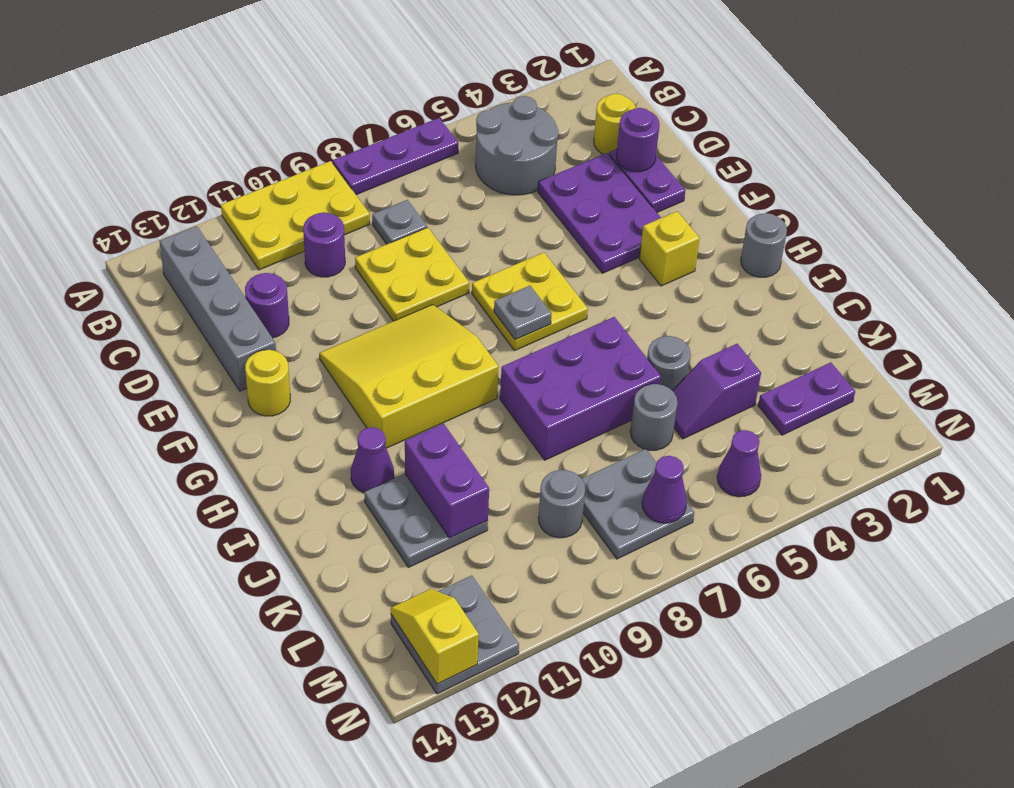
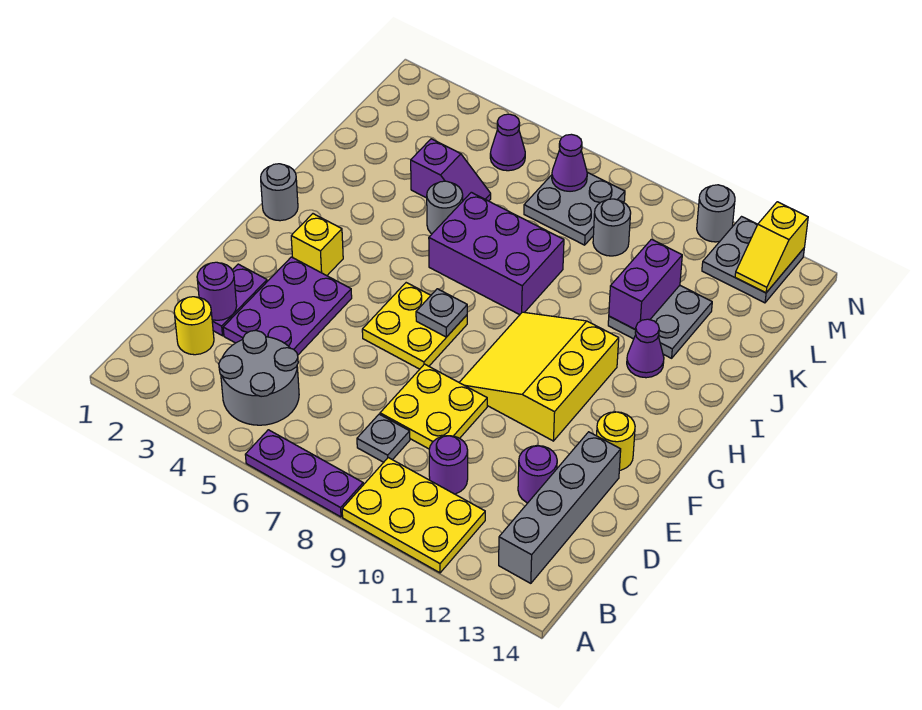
yellow 3x3 slope [319,305,499,448] -> yellow 3x3 slope turned to [459,312,619,441]
grey 1x1 round brick [630,384,678,450] -> grey 1x1 round brick moved to [697,185,735,242]
purple 1x2 plate [758,362,855,435] -> none

